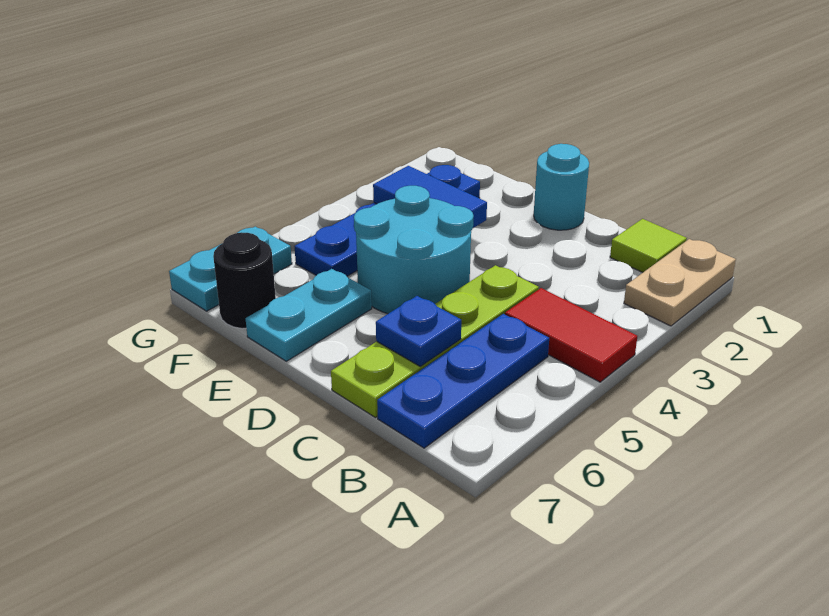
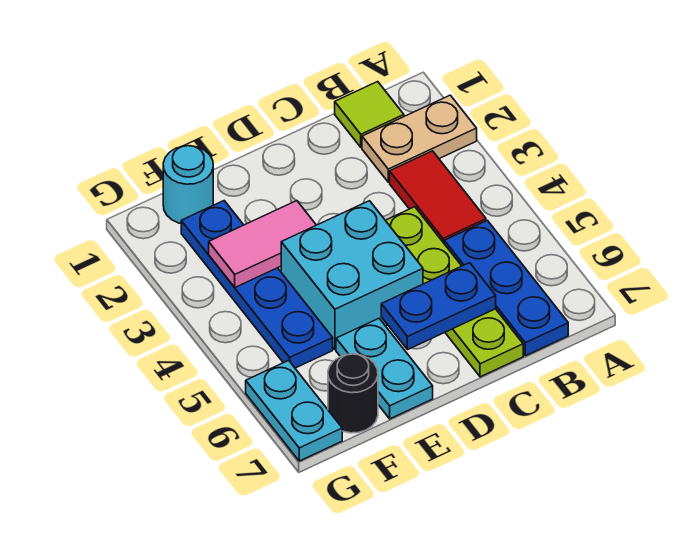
tan 1x2 plate [624,239,736,326] -> tan 1x2 plate turned to [362,95,477,182]
red 1x2 tile [505,288,637,382] -> red 1x2 tile turned to [390,151,486,243]
blue 1x1 plate [376,296,461,366] -> blue 1x2 plate [381,263,496,350]
cyan 1x1 round brick [534,144,589,230] -> cyan 1x1 round brick moved to [163,146,213,223]
cyan 2x2 round brick [354,186,473,314] -> cyan 2x2 brick [281,201,423,349]
blue 1x2 tile [373,166,487,228] -> pink 1x2 tile [209,201,316,287]

